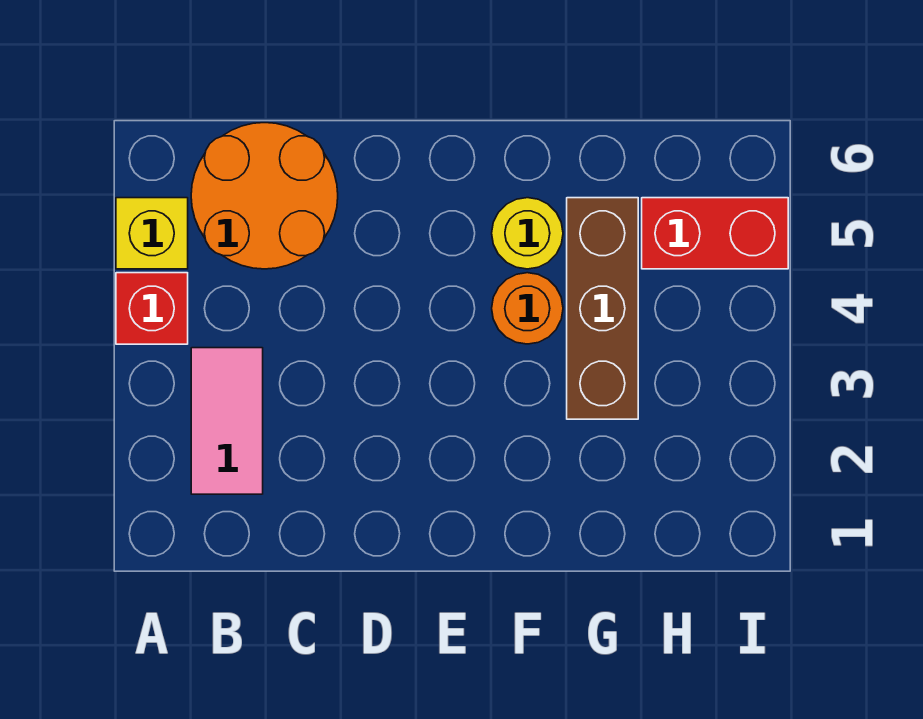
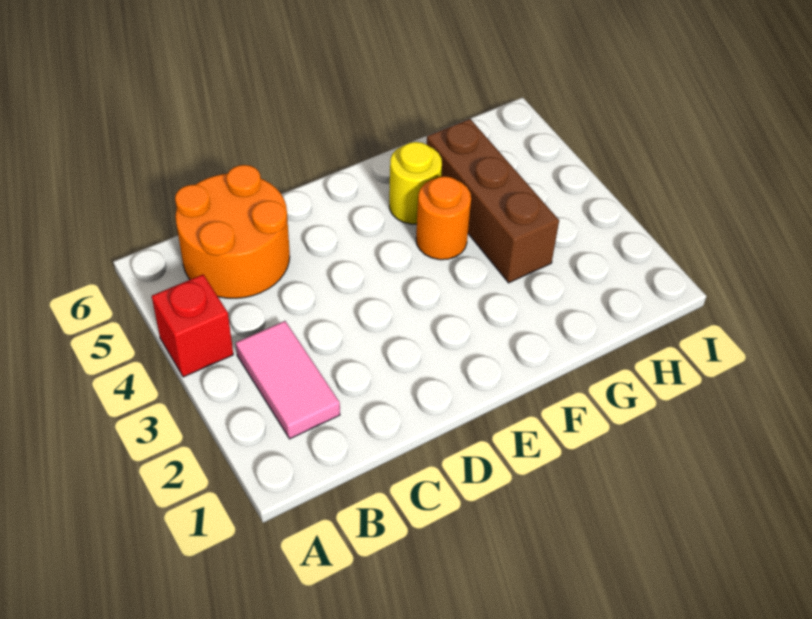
yellow 1x1 brick [116,198,188,269] -> none
red 1x2 brick [642,198,788,269] -> none

